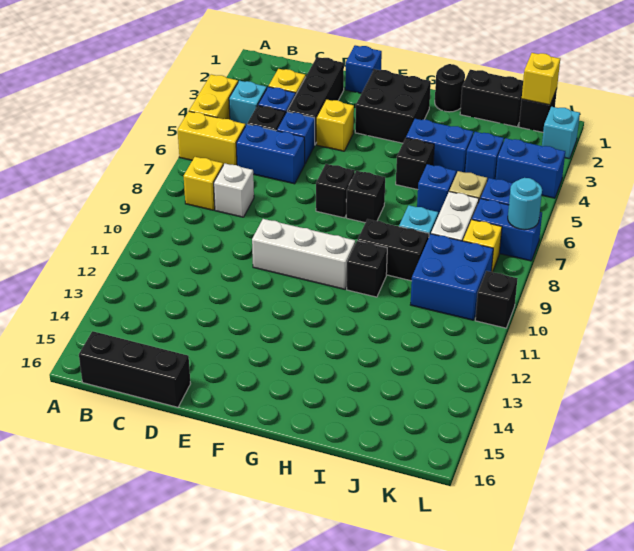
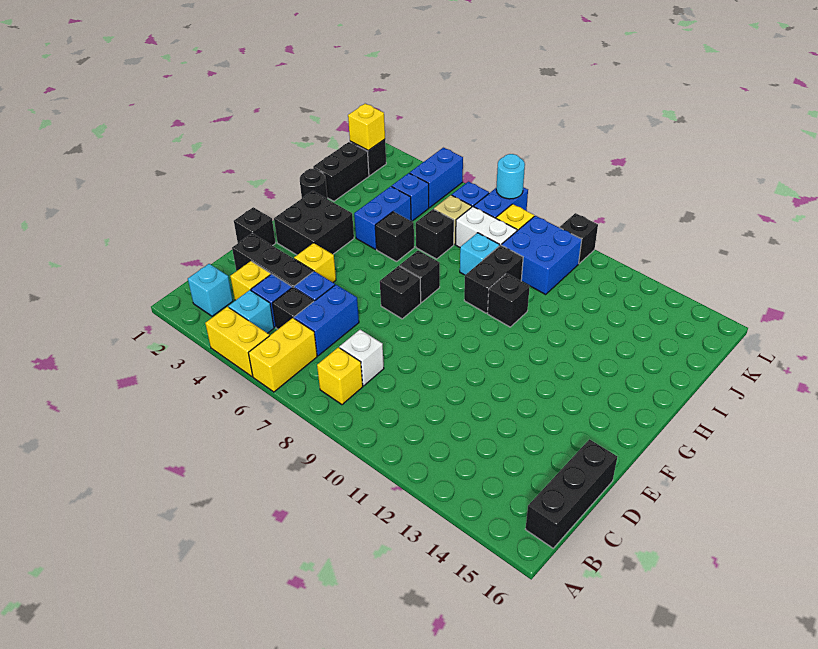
blue 1x1 brick [345,45,382,93] -> black 1x1 brick [234,207,276,246]
white 1x3 brick [252,219,355,289] -> none
blue 1x1 brick [417,164,456,215] -> black 1x1 brick [416,209,454,259]
cyan 1x1 brick [542,107,580,159] -> cyan 1x1 brick moved to [188,264,233,316]

